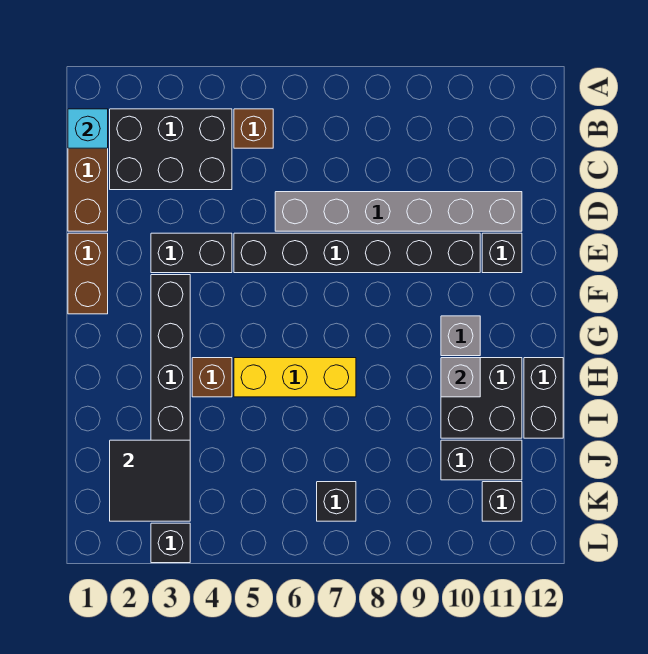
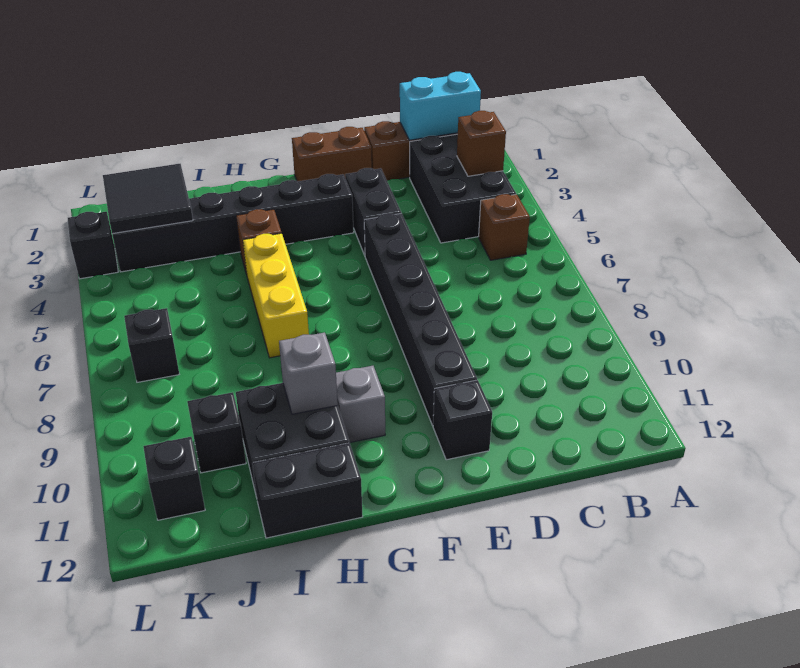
cyan 1x1 brick [68,109,108,148] -> cyan 1x2 brick [400,72,481,140]
none -> brown 1x1 brick [457,111,506,176]
grey 1x6 brick [275,192,522,231] -> none
black 1x2 brick [441,440,522,480] -> black 1x1 brick [187,392,246,473]

